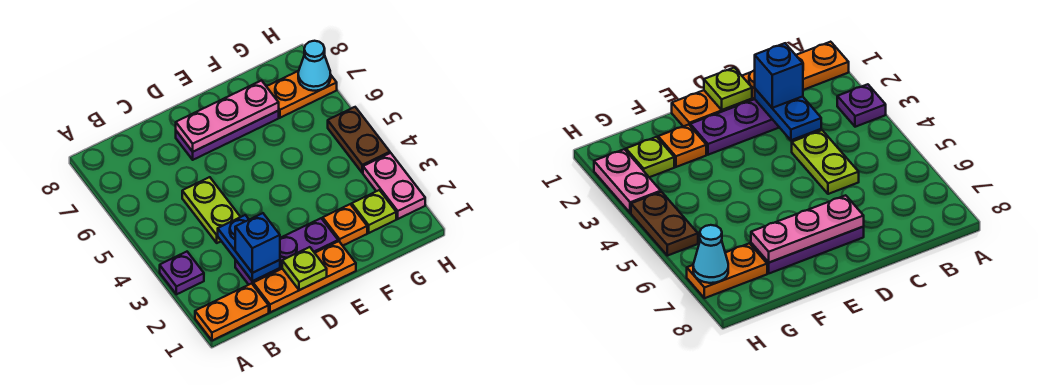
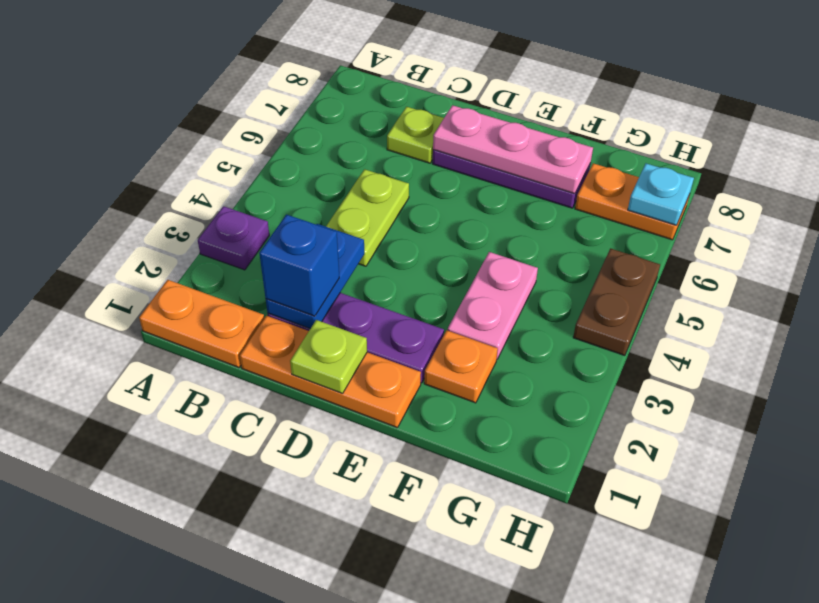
lime 1x1 plate [352,190,396,233] -> lime 1x1 plate moved to [387,107,444,163]
pink 1x2 plate [363,153,425,219] -> pink 1x2 plate moved to [448,252,538,359]
cyan 1x1 cone [298,41,331,91] -> cyan 1x1 plate [628,164,694,225]

